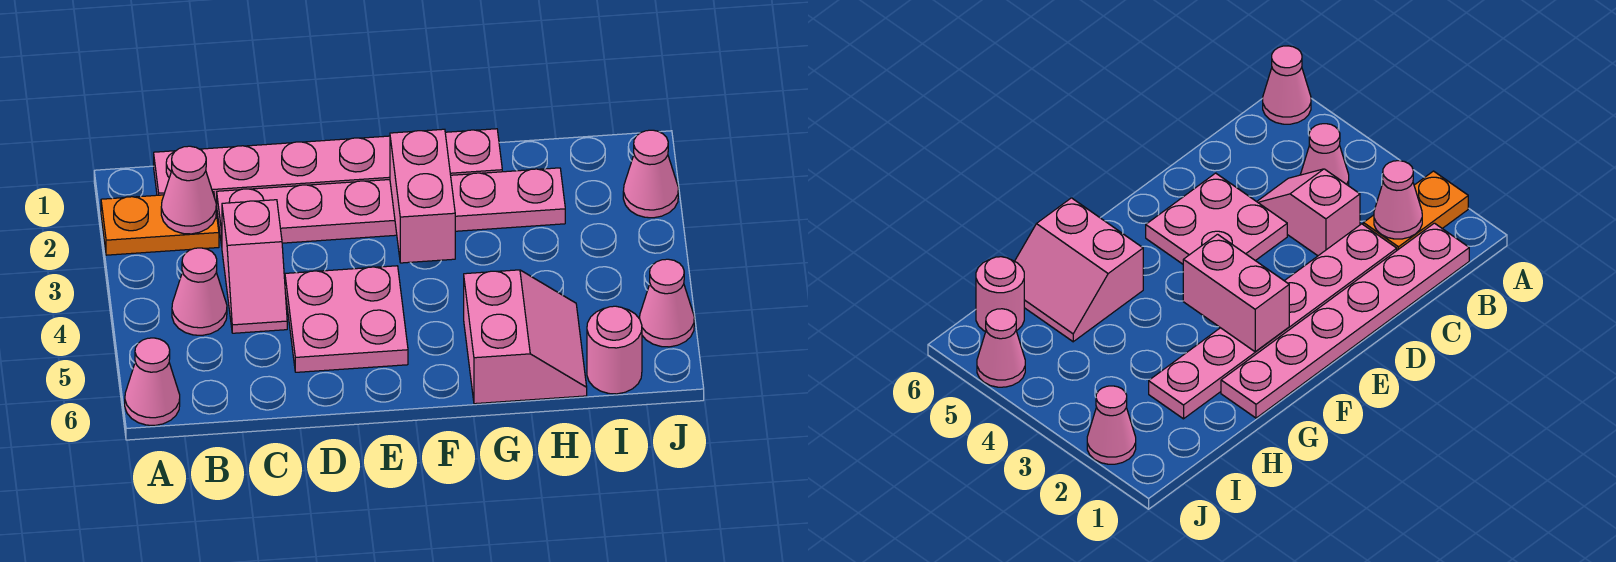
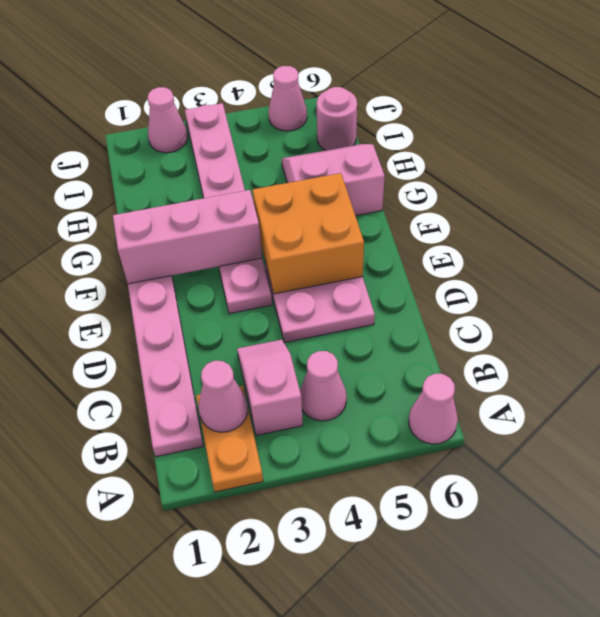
pink 1x6 plate [216,168,565,246] -> pink 1x6 plate moved to [185,103,272,314]
pink 1x2 slope [222,200,287,333] -> pink 1x2 slope turned to [237,340,303,436]
none -> orange 2x2 brick [253,173,364,294]
pink 1x2 brick [390,129,455,263] -> pink 1x3 brick [113,190,262,284]

